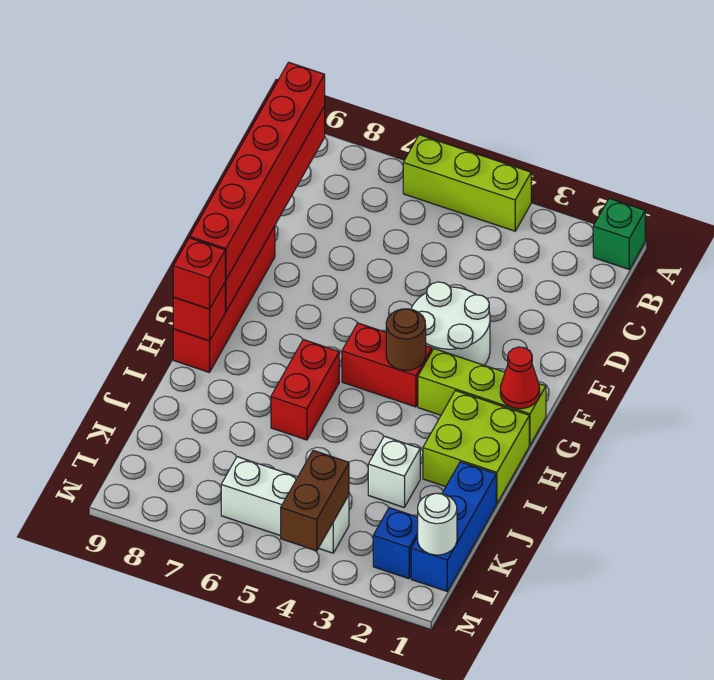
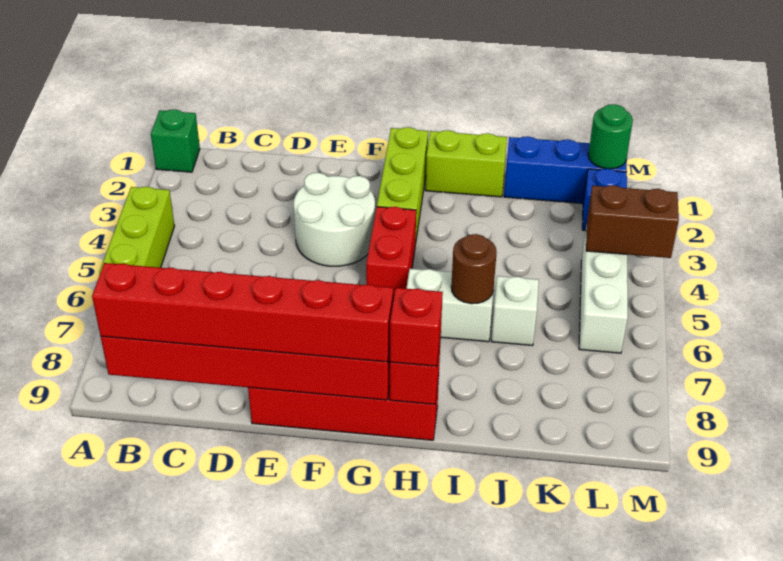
red 1x1 cone [500,347,540,409] -> none
brown 1x1 round brick [386,309,426,370] -> brown 1x1 round brick moved to [451,234,497,304]
lime 2x2 brick [423,391,529,504] -> lime 1x2 brick [425,130,507,197]
red 1x2 brick [271,340,339,440] -> white 1x2 brick [406,269,495,342]
white 1x1 brick [368,436,420,507] -> white 1x1 brick moved to [491,276,539,346]
white 1x1 round brick [418,493,457,555] -> green 1x1 round brick [588,104,633,169]

